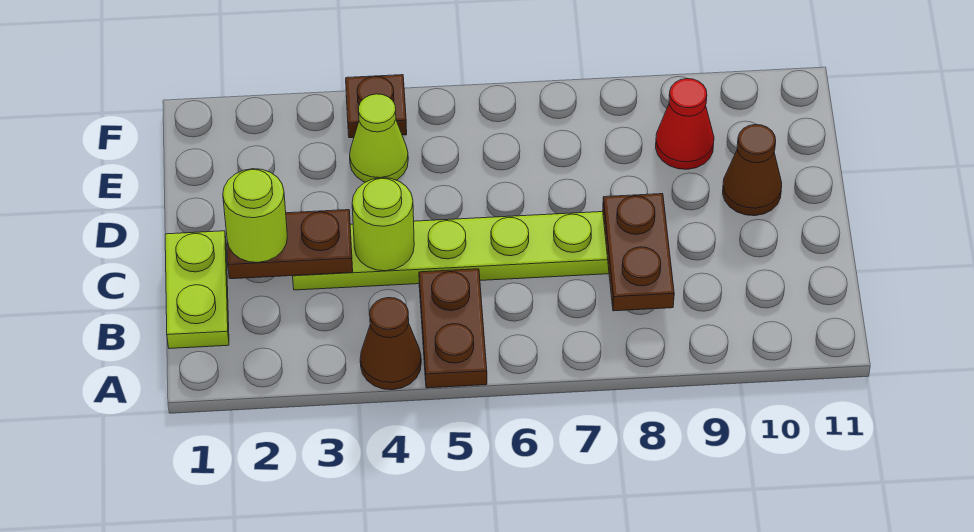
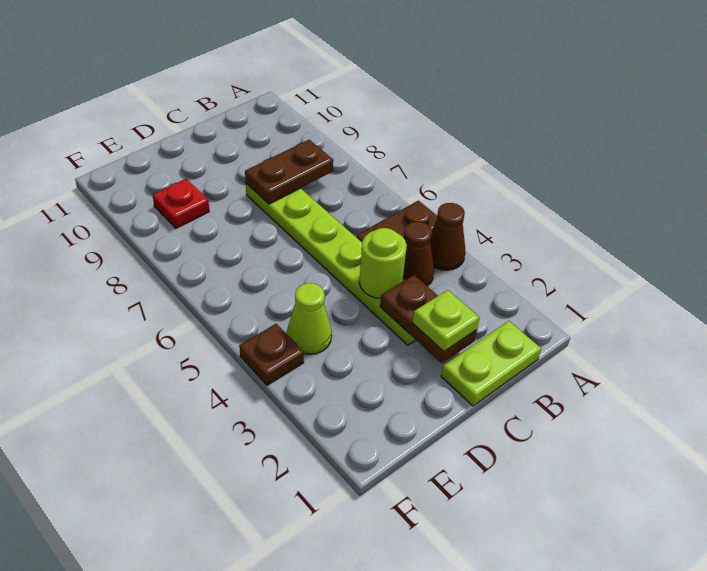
lime 1x1 round brick [223,169,287,262] -> lime 1x1 plate [413,290,479,351]
brown 1x1 cone [723,125,782,216] -> brown 1x1 cone moved to [403,222,434,286]
red 1x1 cone [656,79,714,169] -> red 1x1 plate [153,179,209,228]

